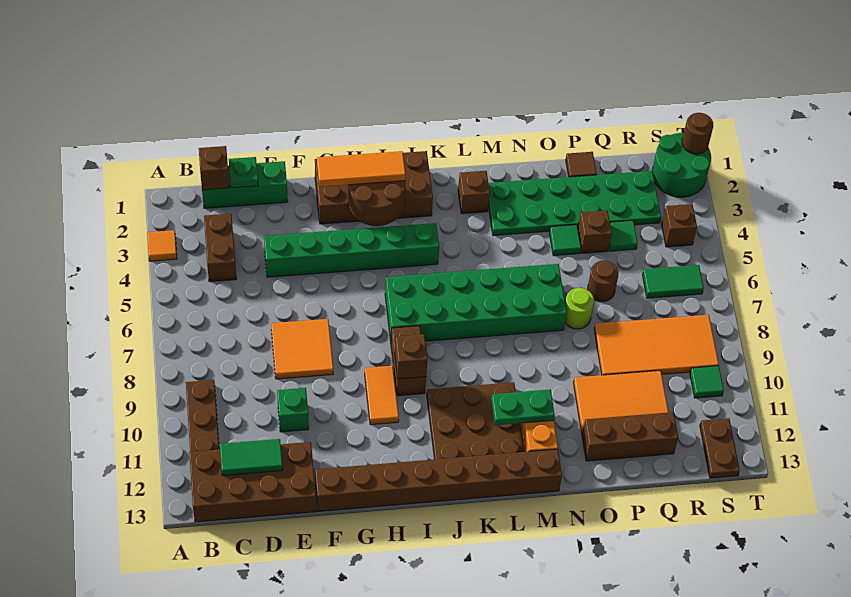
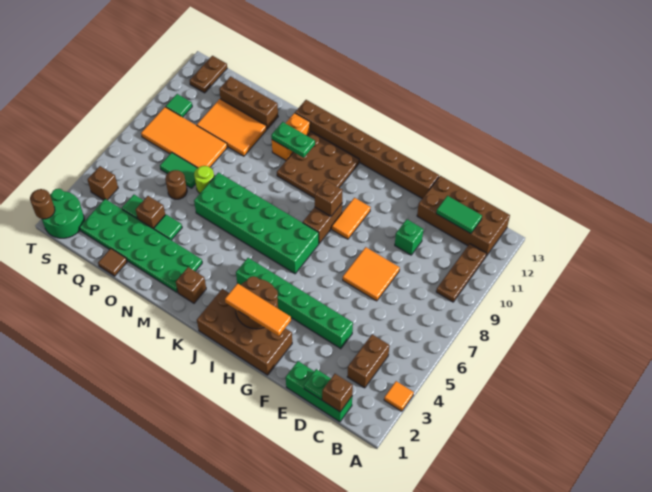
green 1x2 tile [642,265,704,298] -> green 1x2 tile moved to [160,152,197,188]

